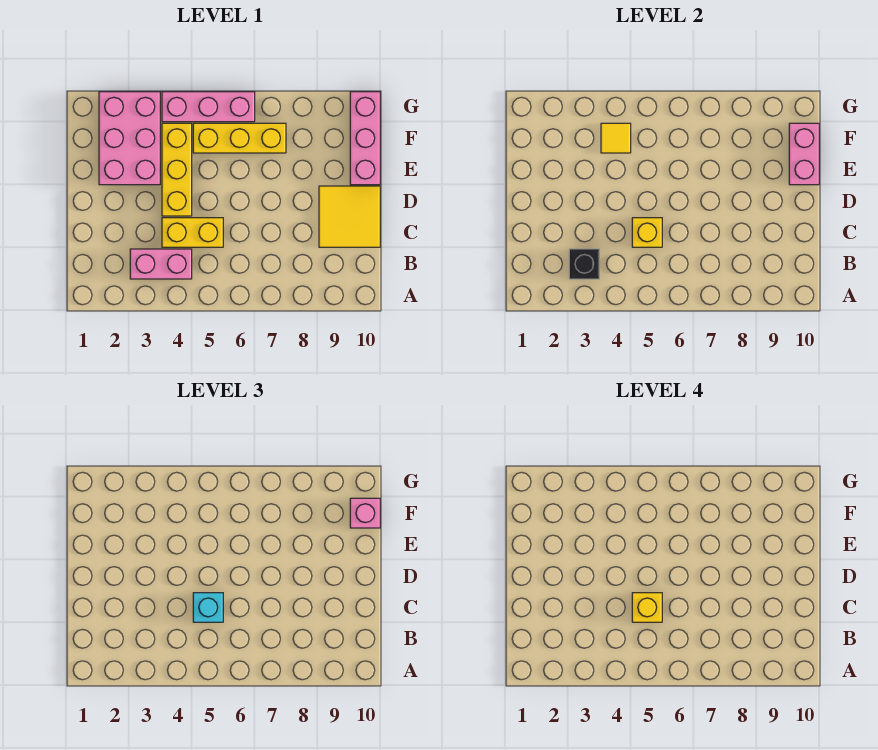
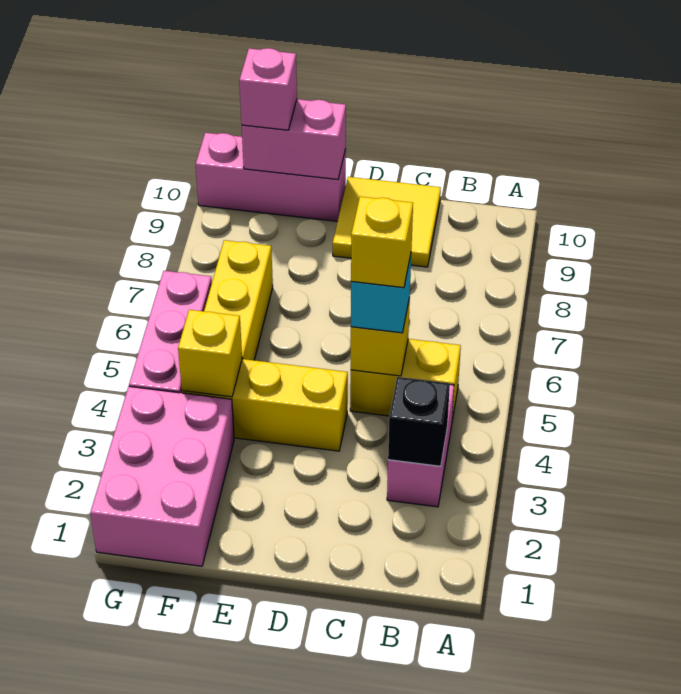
yellow 1x2 brick [162,218,223,247] -> yellow 1x2 brick turned to [350,339,461,420]
pink 2x3 brick [99,92,160,185] -> pink 2x3 brick turned to [90,386,234,566]
yellow 1x1 tile [601,123,631,153] -> yellow 1x1 brick [178,310,242,397]

